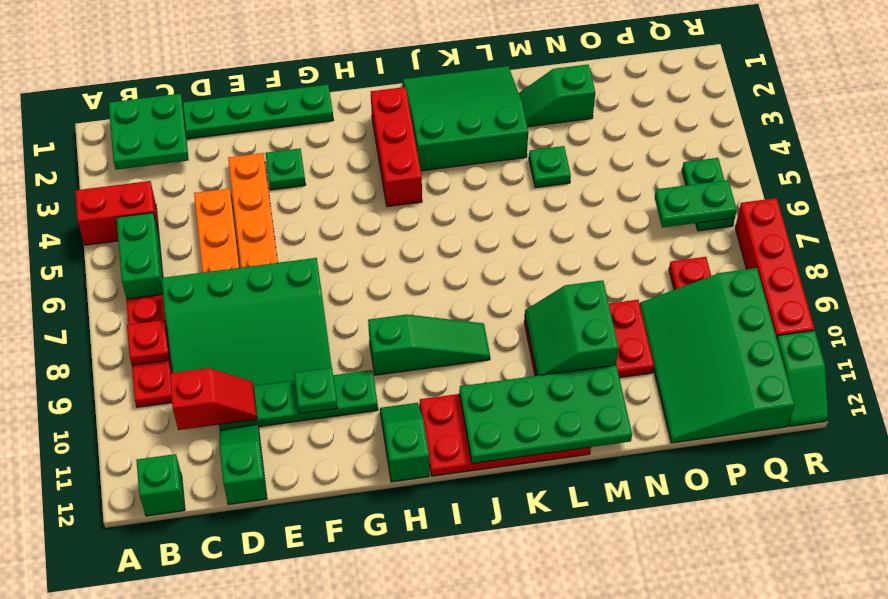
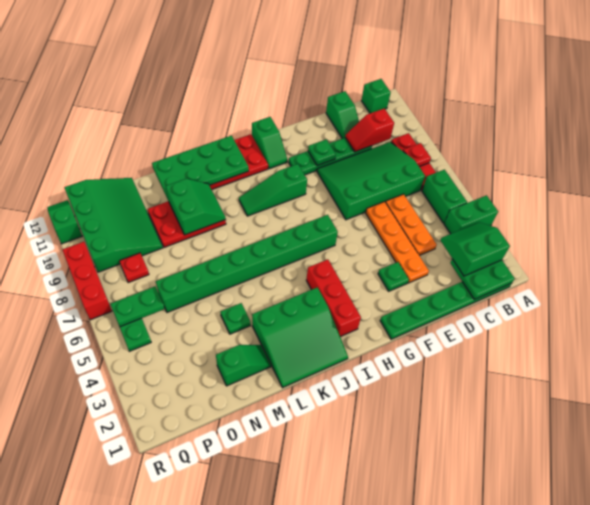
red 1x2 brick [75,181,159,245] -> green 1x2 brick [444,195,498,234]
none -> green 2x2 slope [440,222,510,276]
none -> green 1x8 brick [156,215,338,312]
red 1x4 brick [735,198,814,338] -> red 1x3 brick [62,242,112,320]

